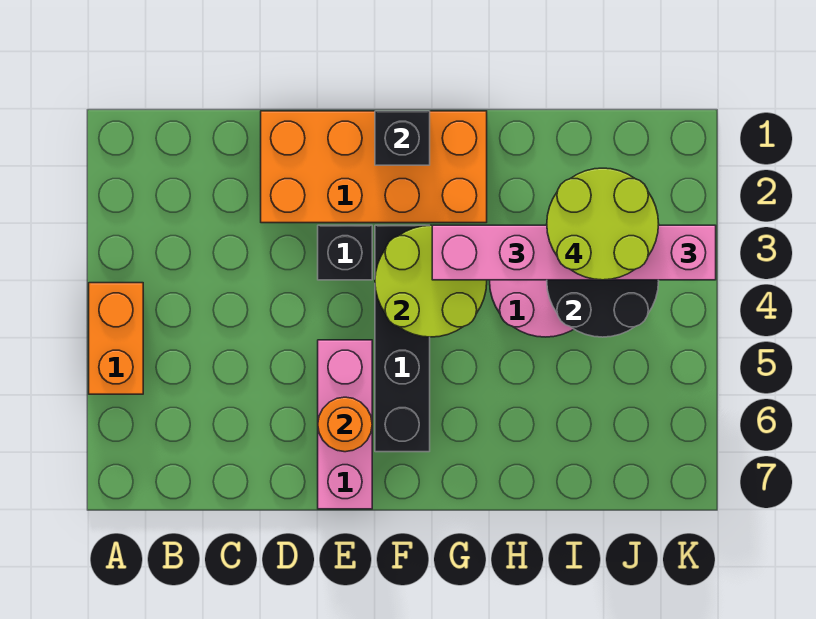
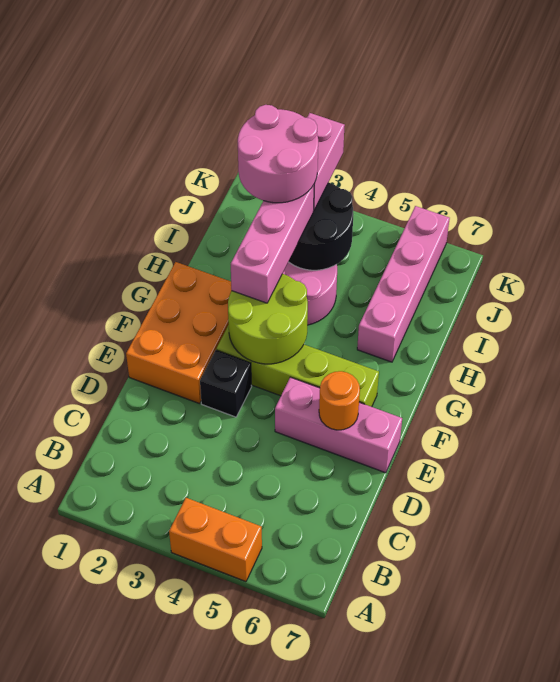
orange 2x4 brick [261,111,487,223] -> orange 2x3 brick [126,262,232,404]
black 1x1 brick [375,111,430,165] -> none
black 1x4 brick [375,225,430,452] -> lime 1x4 brick [216,325,379,407]
none -> pink 1x4 brick [357,206,450,362]
lime 2x2 round brick [547,168,659,280] -> pink 2x2 round brick [238,105,318,203]

